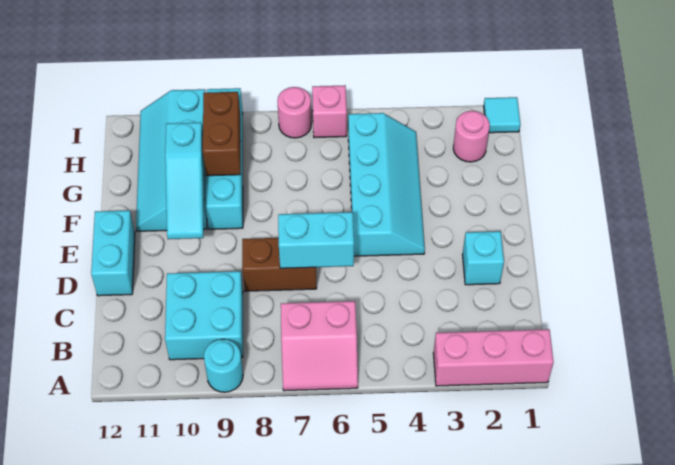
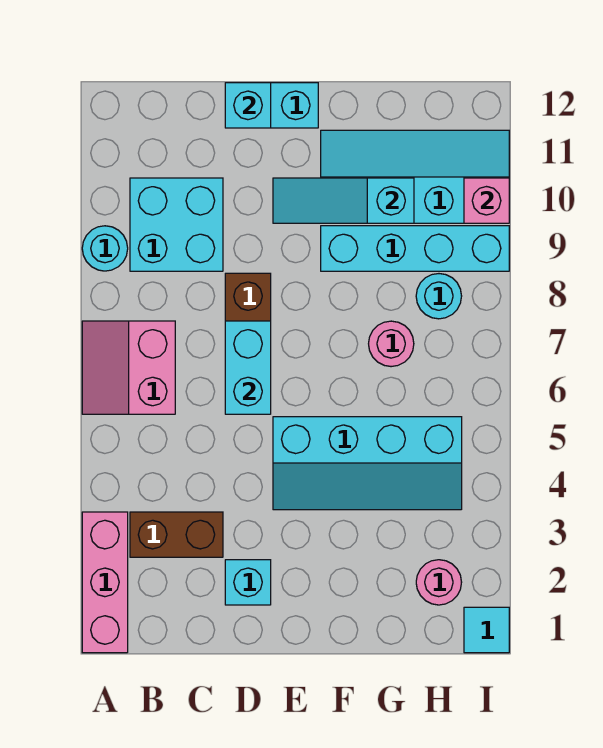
none -> cyan 1x1 brick [225,83,271,128]
brown 1x2 brick [203,92,241,176] -> brown 1x2 brick moved to [130,512,223,557]
none -> cyan 1x1 round brick [416,274,462,319]
pink 1x1 brick [312,85,347,138] -> pink 1x1 brick moved to [464,178,509,223]
pink 1x1 round brick [277,87,312,138] -> pink 1x1 round brick moved to [369,321,414,367]

